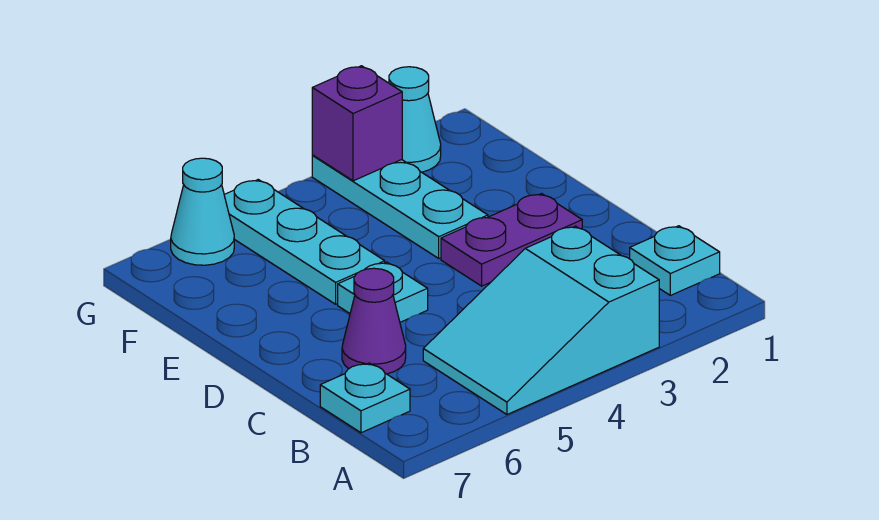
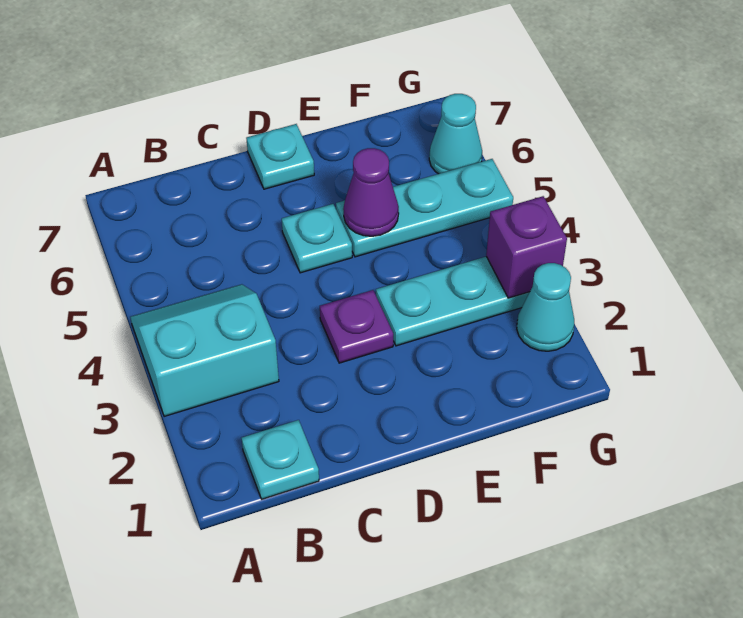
cyan 2x3 slope [423,226,659,414] -> cyan 2x2 slope [130,284,279,417]
cyan 1x1 plate [320,363,410,433] -> cyan 1x1 plate moved to [246,124,314,189]
purple 1x1 cone [342,268,406,374] -> purple 1x1 cone moved to [343,148,399,236]
purple 1x2 plate [441,194,582,286] -> purple 1x1 plate [320,290,393,363]

